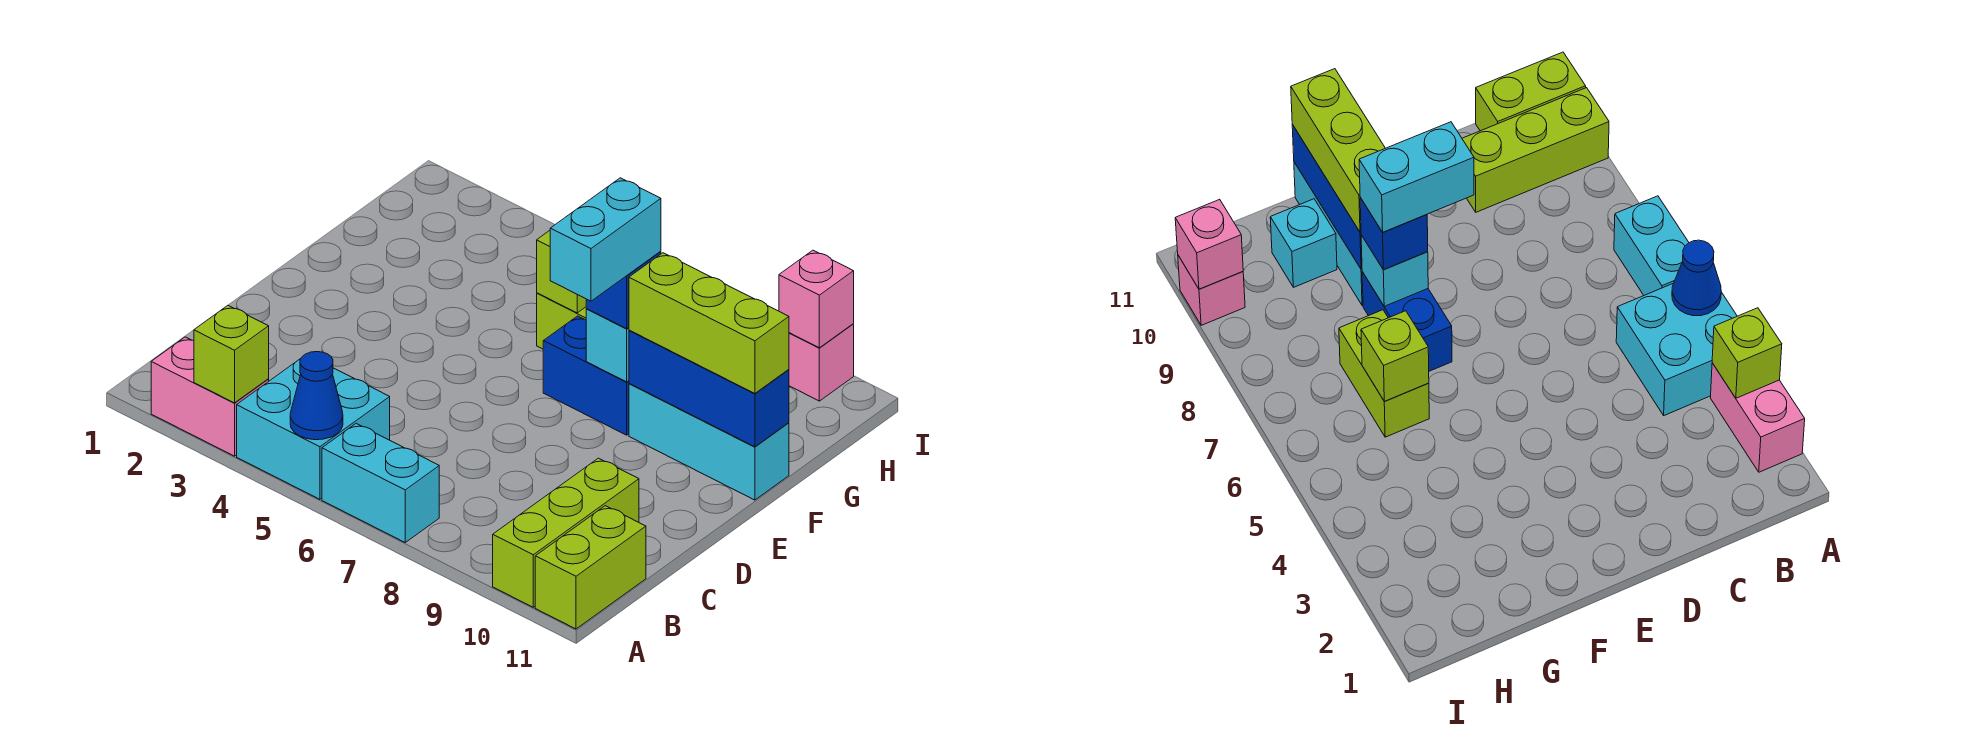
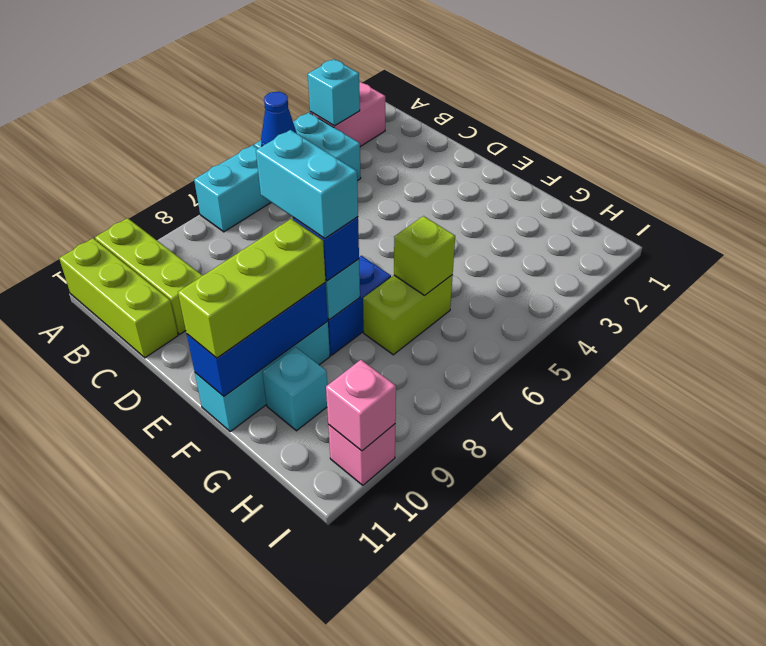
lime 1x1 brick [194,306,269,403] -> cyan 1x1 brick [308,59,360,126]
lime 1x2 brick [535,506,646,629] -> lime 1x3 brick [59,238,178,358]

